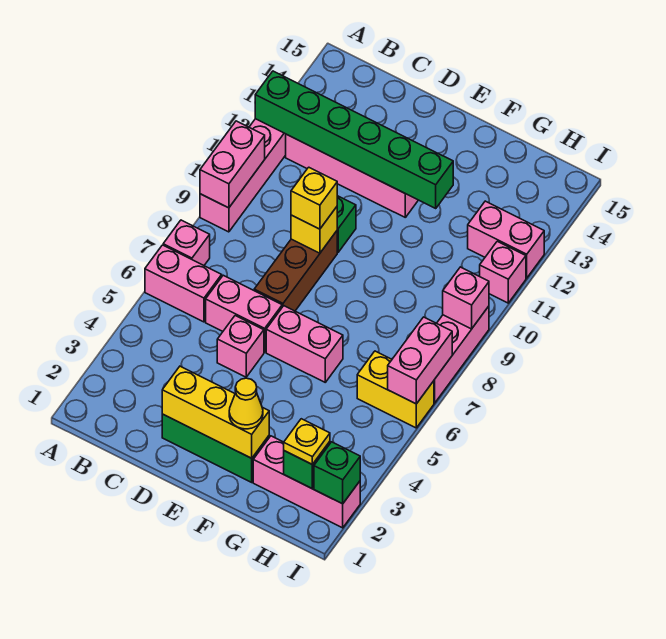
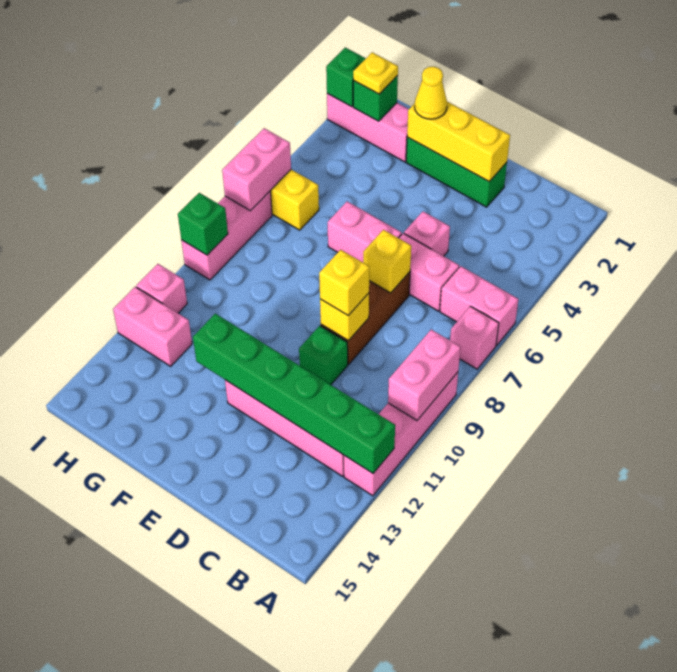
none -> yellow 1x1 brick [363,230,411,293]
pink 1x1 brick [443,267,489,329] -> green 1x1 brick [178,193,228,255]

